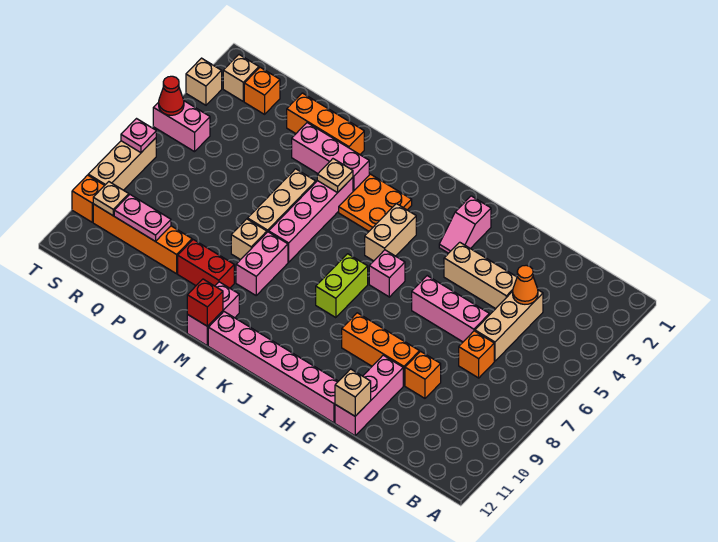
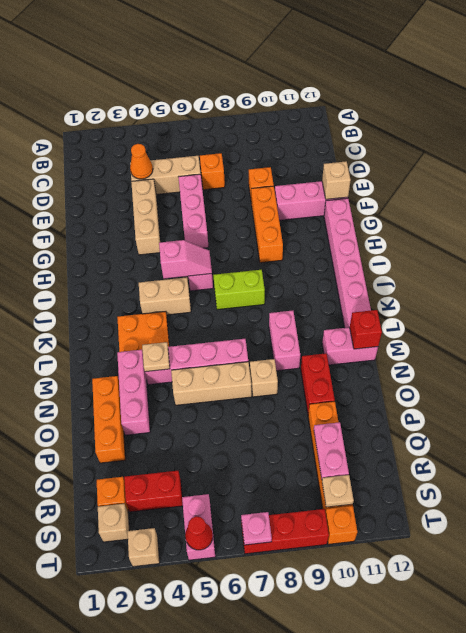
pink 1x2 slope [439,196,491,253] -> pink 1x2 slope moved to [159,240,212,279]
pink 1x2 brick [236,232,288,295] -> pink 1x2 brick turned to [269,311,300,371]
none -> red 1x2 brick [124,471,183,512]
tan 1x3 brick [88,138,156,190] -> red 1x3 brick [241,509,329,554]

